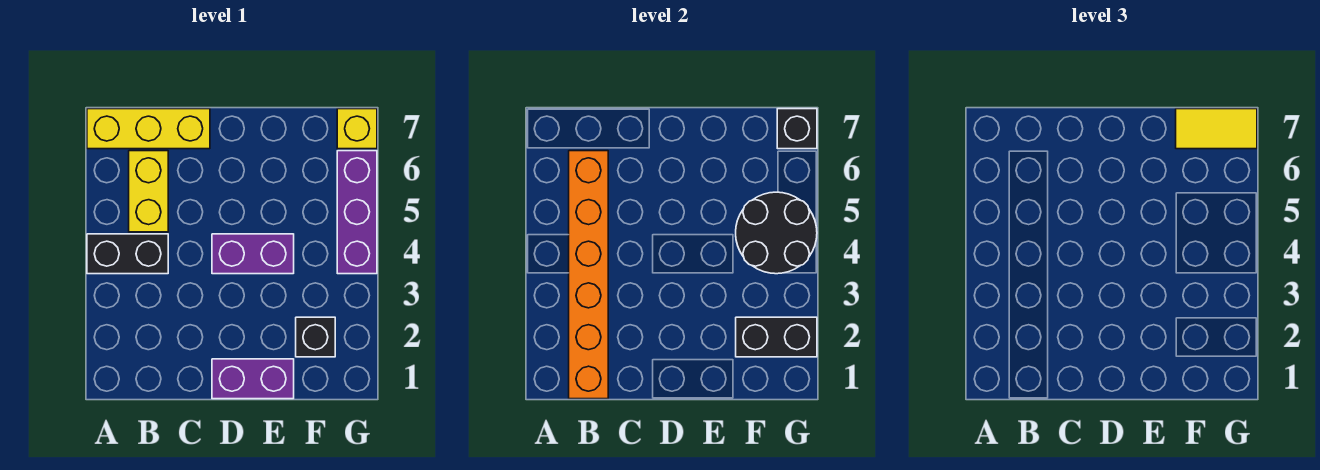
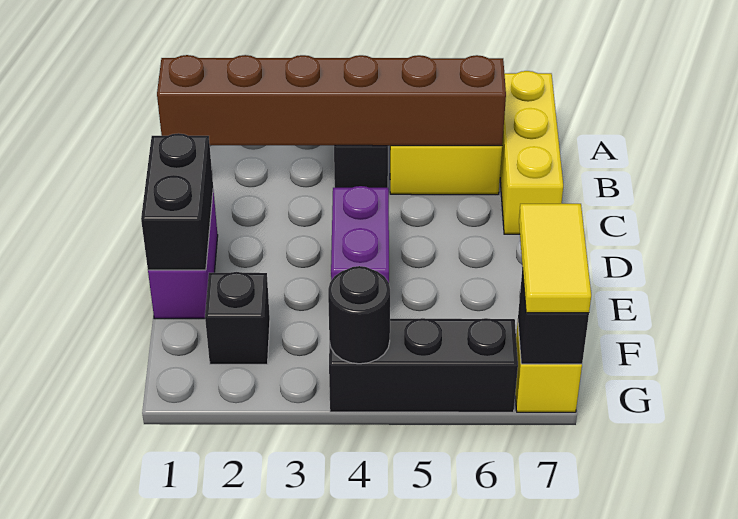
orange 1x6 brick [569,151,608,399] -> brown 1x6 brick [157,55,506,146]
black 1x2 brick [736,317,817,357] -> black 1x2 brick moved to [141,133,213,270]
black 2x2 round brick [736,192,817,274] -> black 1x1 round brick [328,266,390,364]
purple 1x3 brick [337,151,377,274] -> black 1x3 brick [329,318,518,412]

